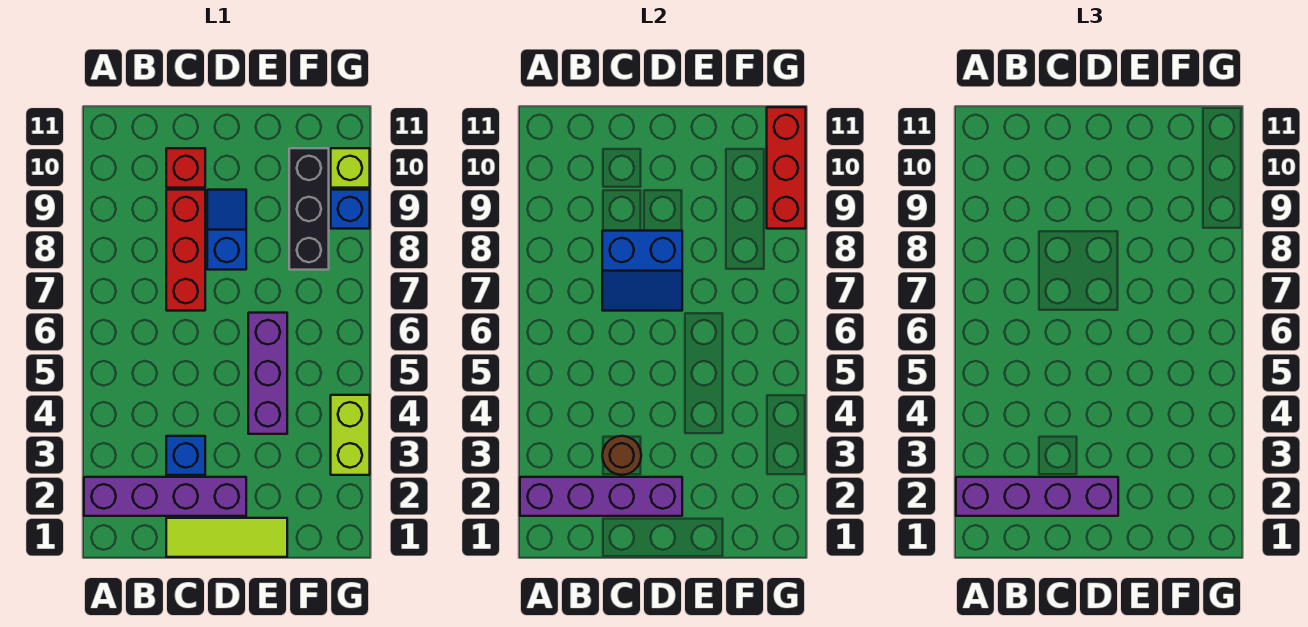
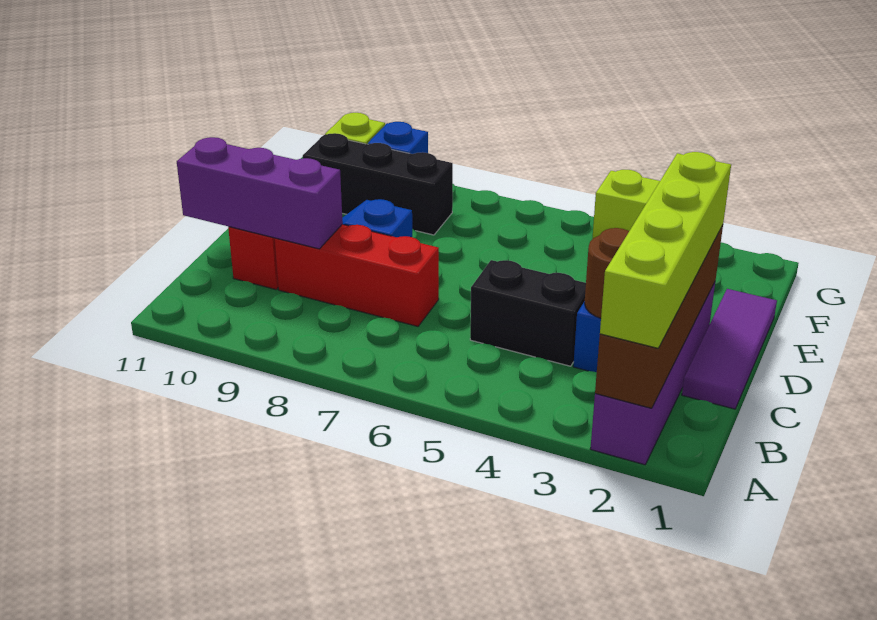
purple 1x4 brick [520,477,682,516] -> brown 1x4 brick [595,225,723,408]
purple 1x4 brick [956,477,1118,516] -> lime 1x4 brick [600,152,731,348]
lime 1x3 tile [166,518,287,557] -> purple 1x3 tile [682,289,777,409]
none -> black 1x2 brick [470,260,586,366]
blue 2x2 slope [602,231,682,311] -> none
purple 1x3 brick [248,313,287,434] -> purple 1x3 brick moved to [177,137,343,249]
red 1x3 brick [767,107,806,229] -> none

